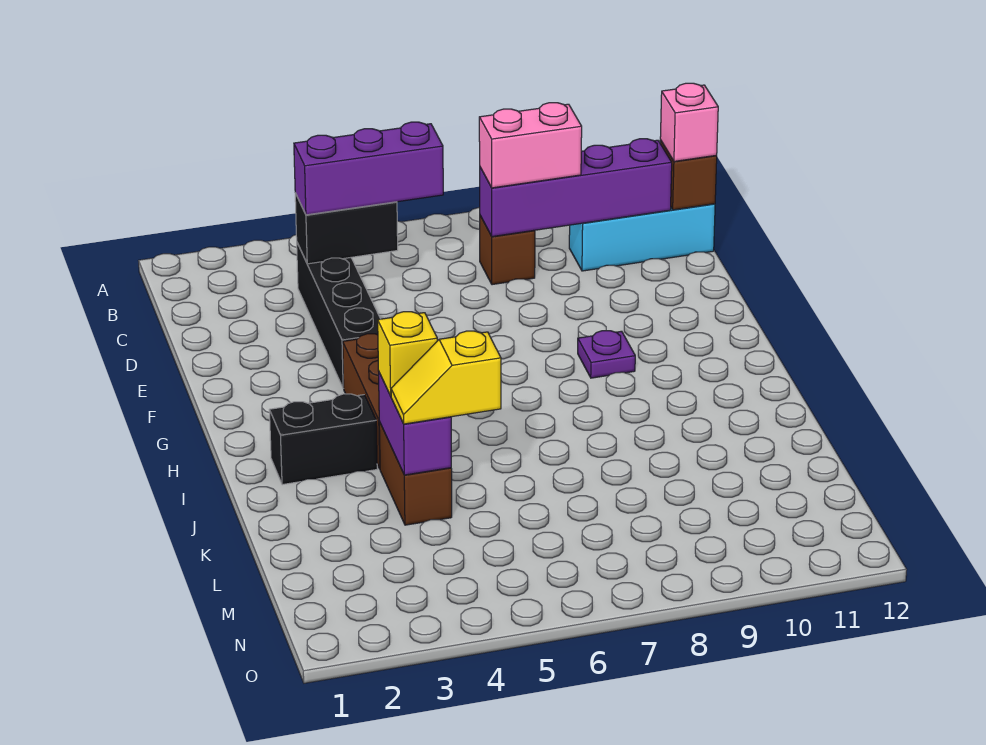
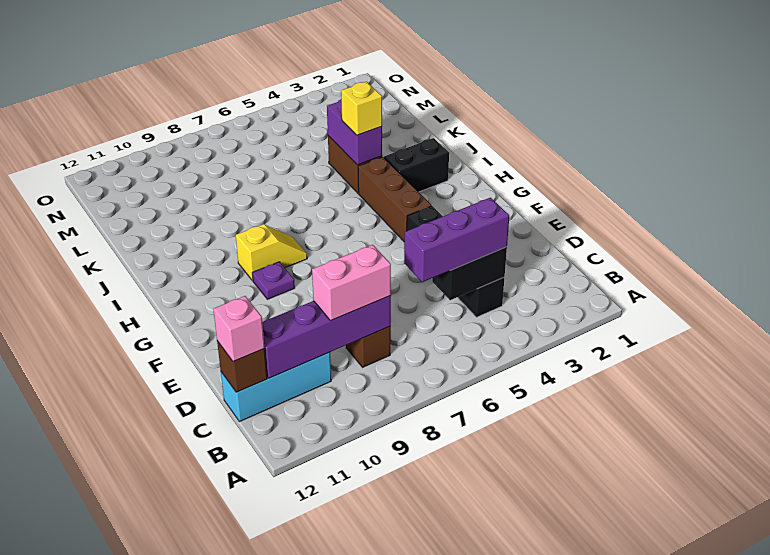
yellow 1x2 slope [391,331,501,424] -> yellow 1x2 slope moved to [236,224,307,281]

